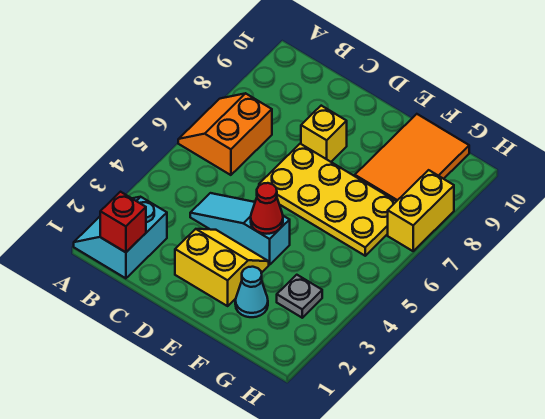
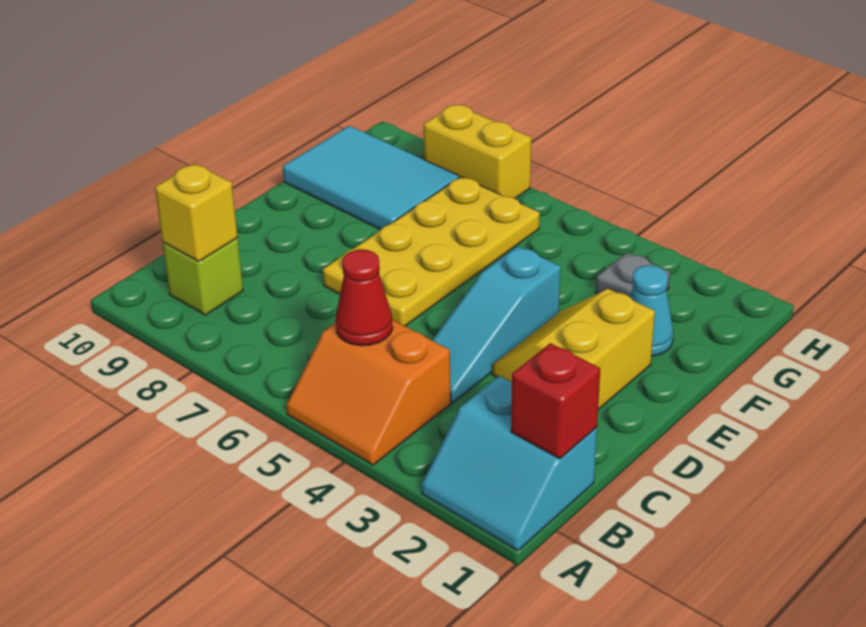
orange 2x2 slope [178,93,272,175] -> orange 2x2 slope moved to [286,320,451,465]
none -> lime 1x1 brick [163,238,243,315]
yellow 1x1 brick [301,106,347,162] -> yellow 1x1 brick moved to [155,164,238,262]
red 1x1 cone [251,183,283,234] -> red 1x1 cone moved to [336,250,393,346]
orange 2x3 tile [355,114,469,201] -> cyan 2x3 tile [283,126,459,230]

